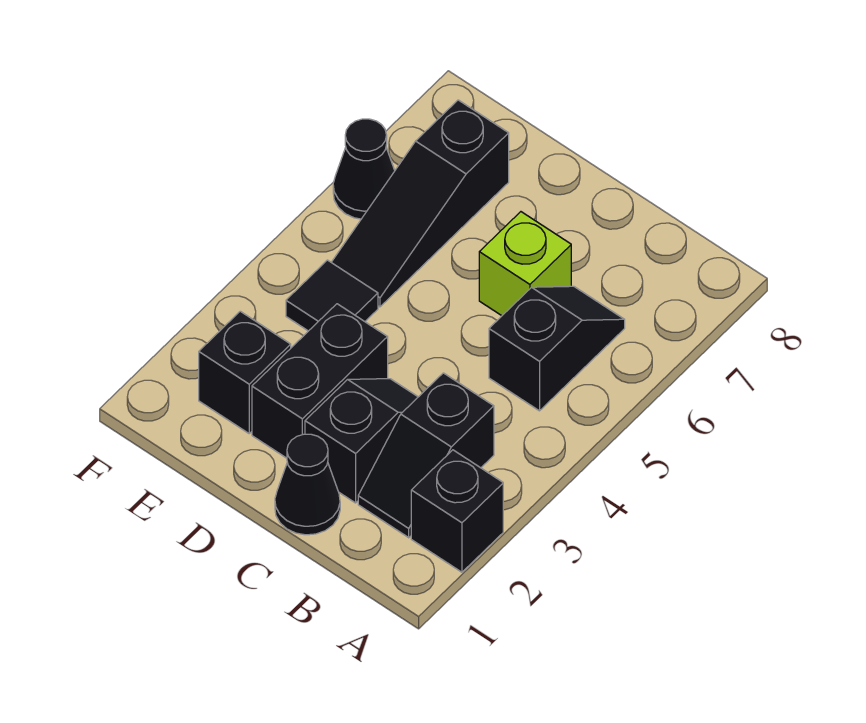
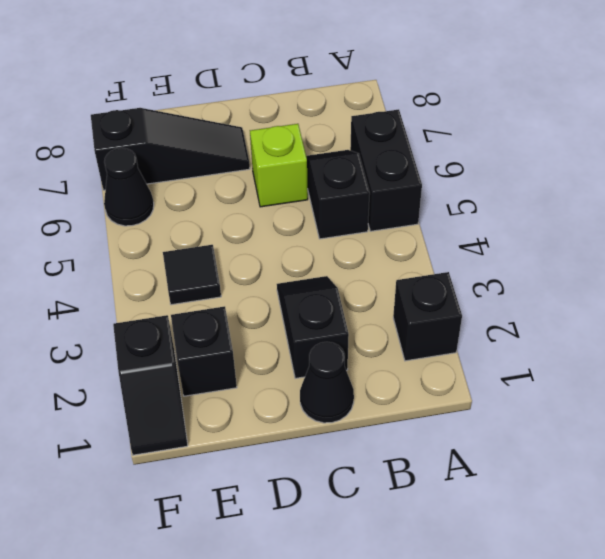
black 1x2 slope [358,373,494,538] -> black 1x2 slope moved to [113,315,188,455]
black 1x2 brick [252,304,388,458] -> black 1x2 brick moved to [350,109,422,231]
black 1x3 slope [331,100,509,307] -> black 1x3 slope turned to [91,108,250,190]

